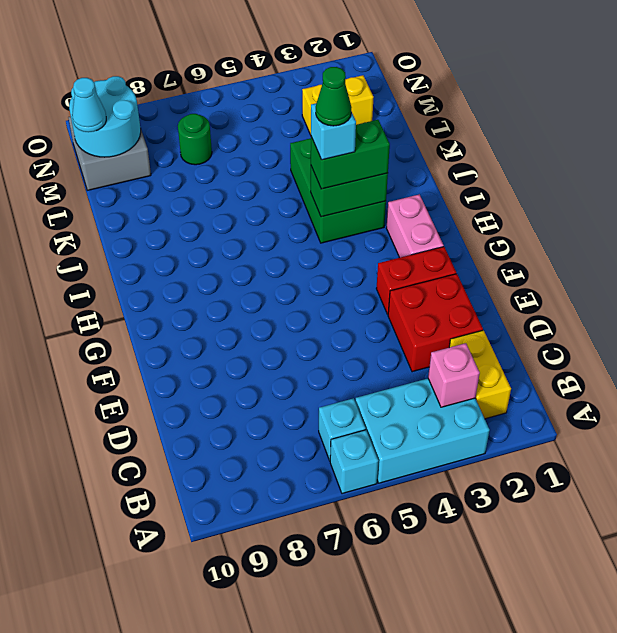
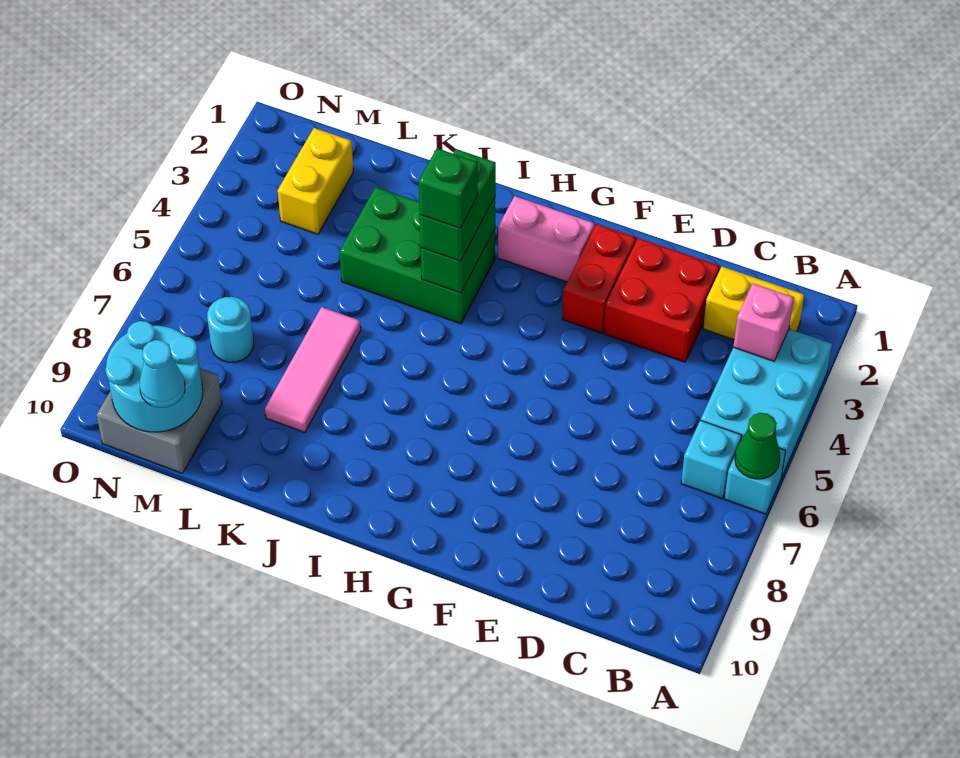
cyan 1x1 brick [311,103,356,160] -> green 1x1 brick [419,148,478,228]
green 1x1 cone [316,67,352,126] -> green 1x1 cone moved to [735,413,780,479]
none -> pink 1x3 tile [265,307,361,432]
green 1x1 round brick [178,114,212,165] -> cyan 1x1 round brick [207,297,254,362]

